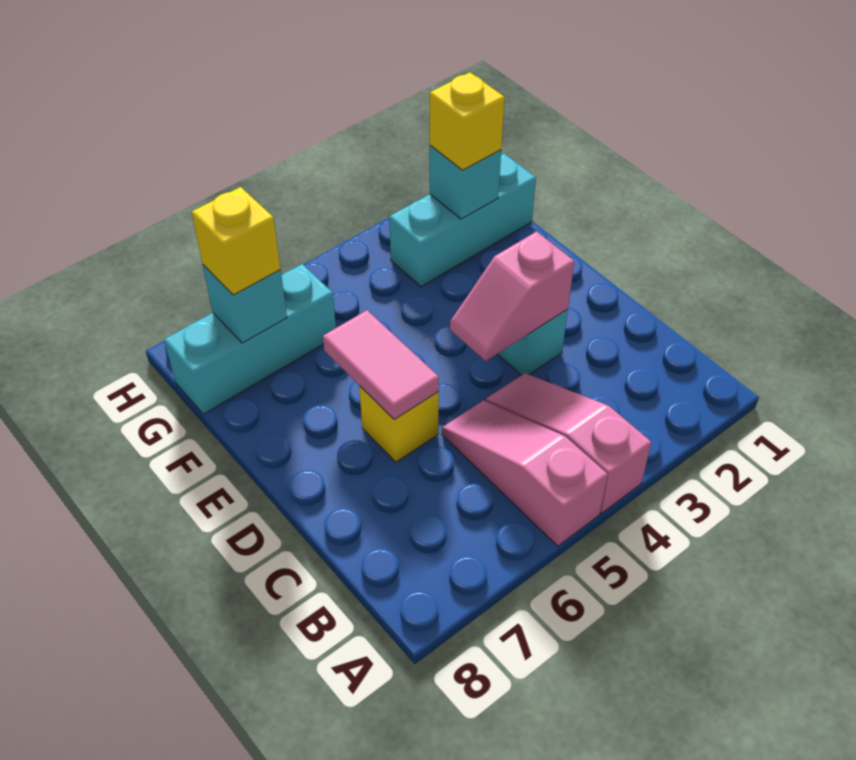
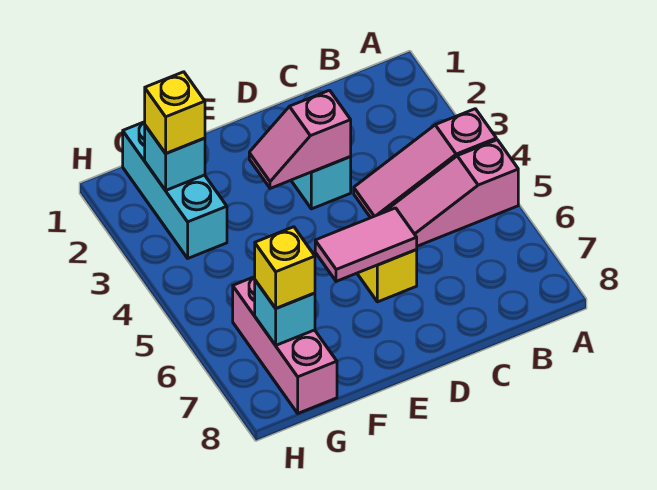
pink 1x2 slope [450,232,574,361] -> pink 1x2 slope turned to [249,90,351,189]
cyan 1x3 brick [164,264,336,414] -> pink 1x3 brick [233,277,337,413]

